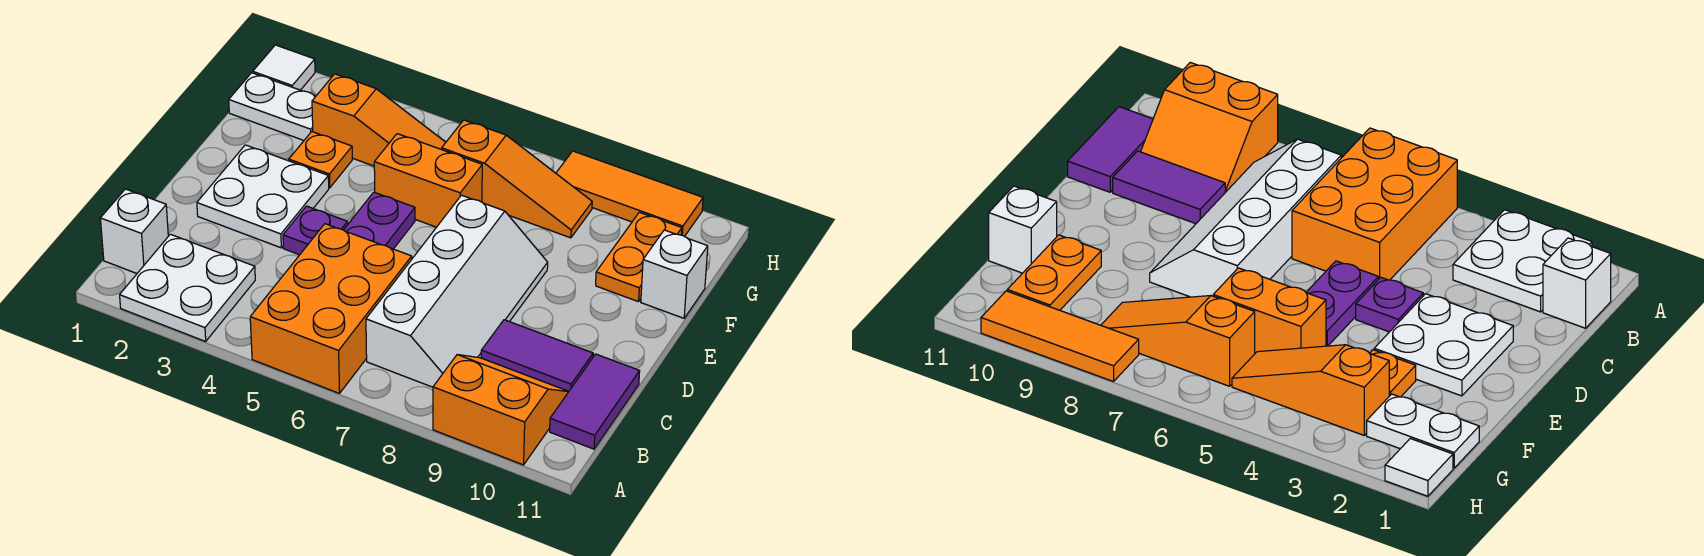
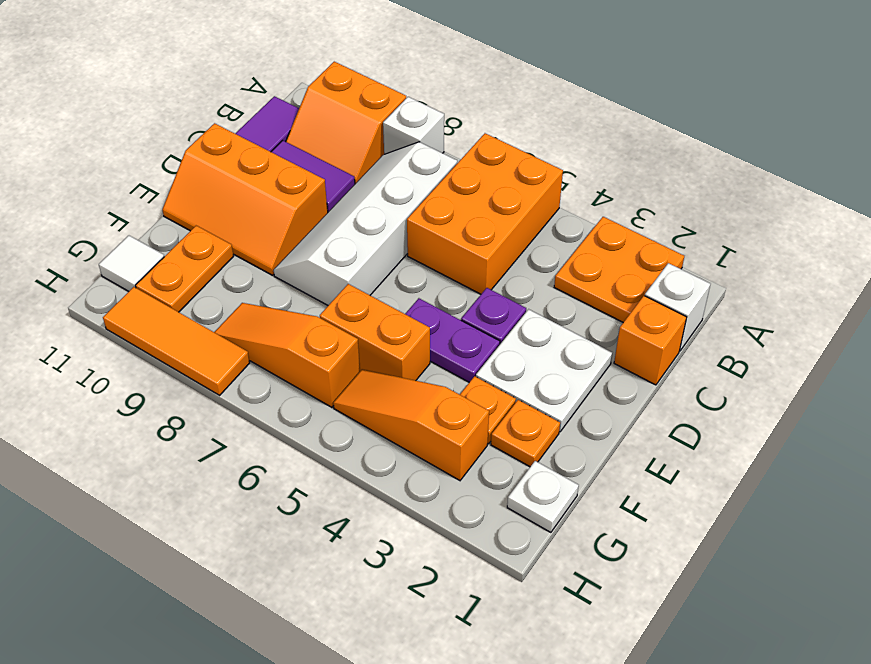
white 2x2 plate [120,234,255,341] -> orange 2x2 plate [554,217,684,322]
none -> orange 1x1 brick [614,296,686,385]
purple 1x2 plate [344,192,415,249] -> purple 1x2 plate turned to [405,298,500,382]
none -> orange 2x3 slope [162,123,328,275]
none -> orange 1x1 plate [491,400,560,467]
white 1x1 brick [641,230,708,318] -> white 1x1 brick moved to [383,97,444,154]
white 1x2 plate [229,73,316,140] -> white 1x1 plate [507,461,579,532]
white 1x1 tile [253,45,315,90] -> white 1x1 tile moved to [99,236,164,291]

